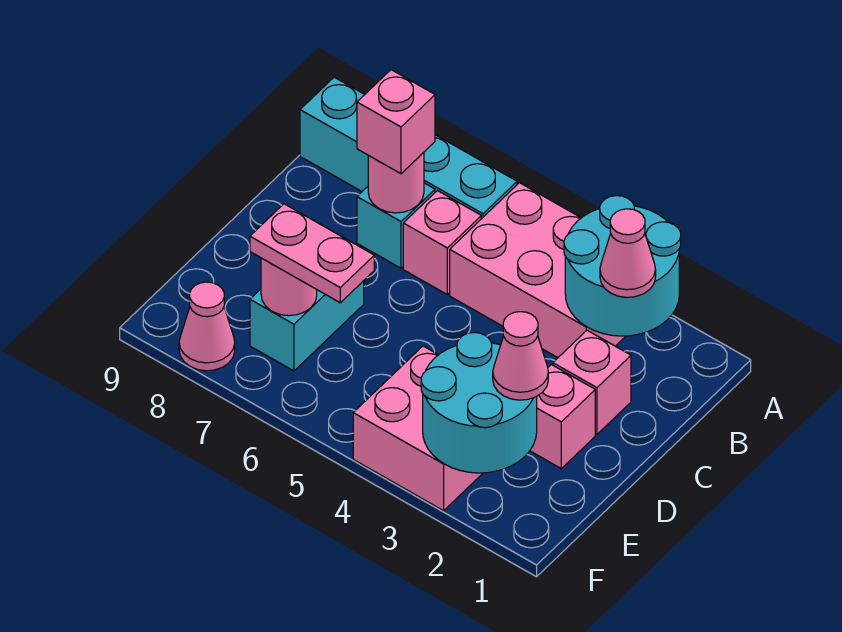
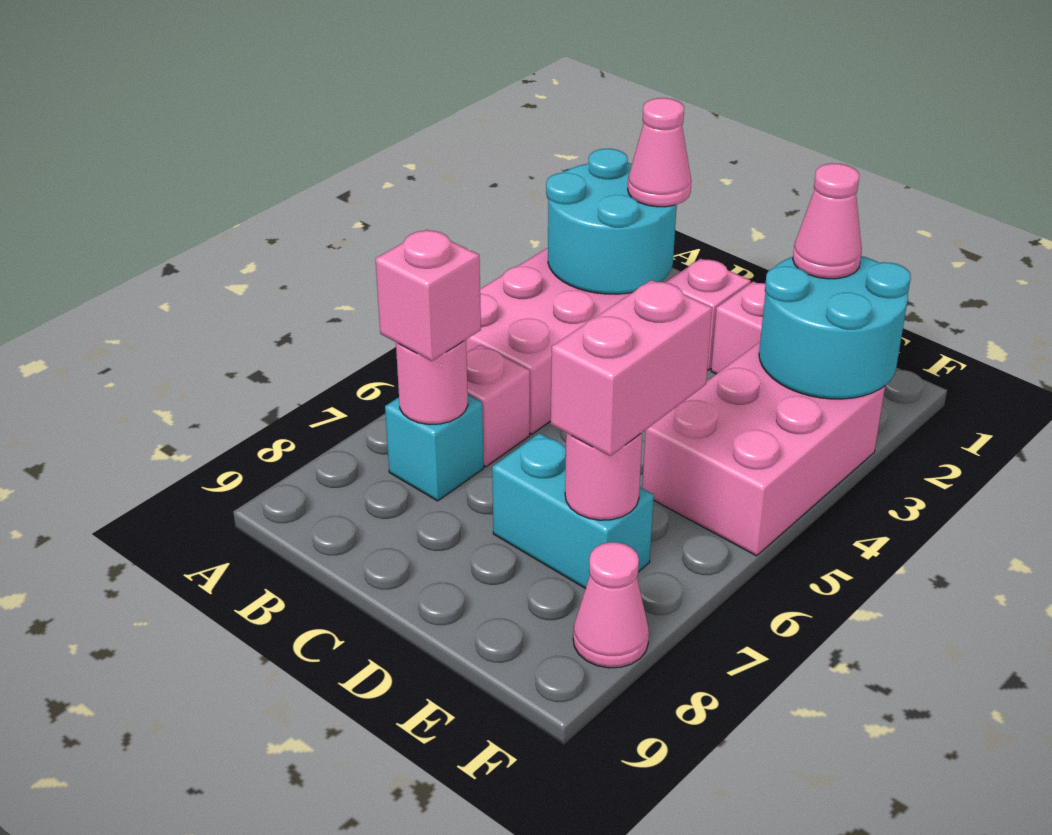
cyan 1x4 brick [300,77,517,219] -> none
pink 2x2 brick [353,346,483,511] -> pink 2x3 brick [642,342,885,556]
pink 1x2 plate [250,204,374,303] -> pink 1x2 brick [551,280,712,456]

